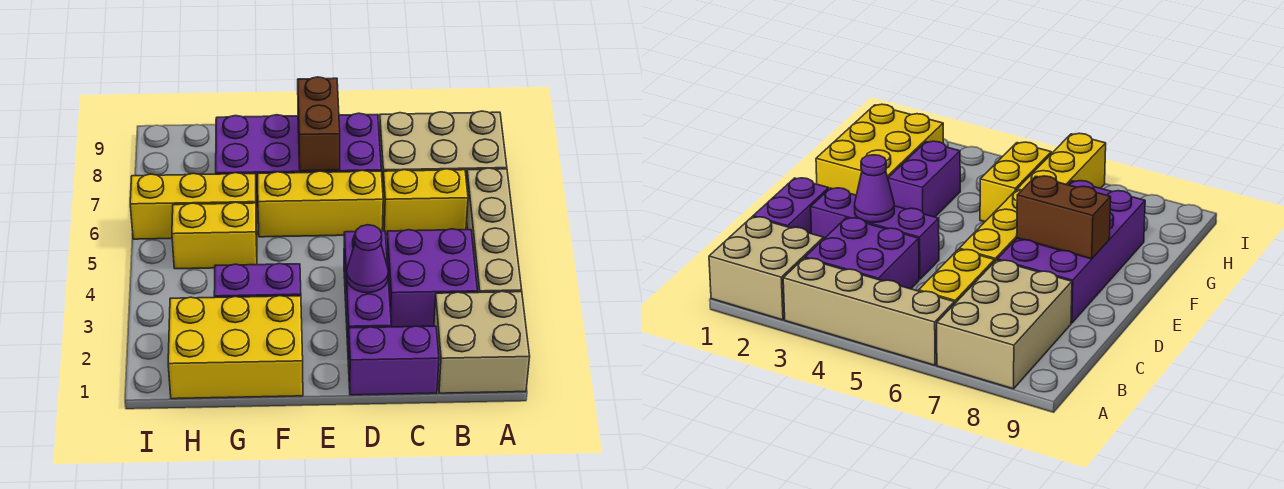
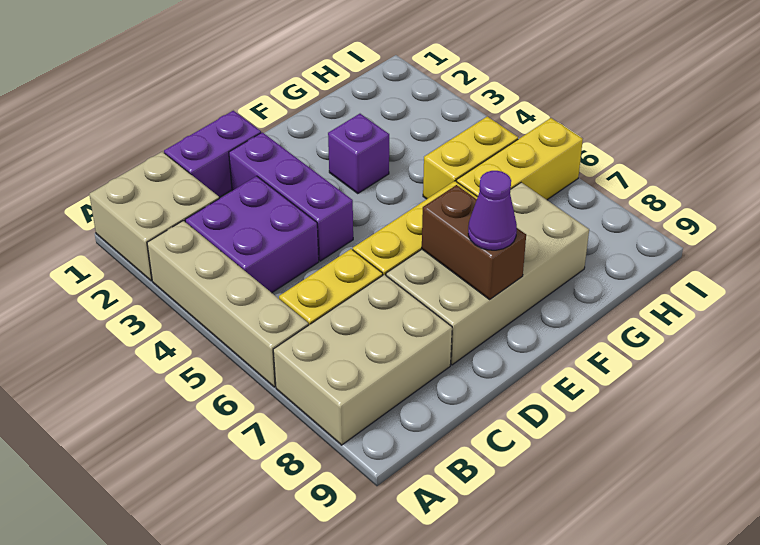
purple 1x1 cone [346,225,388,293] -> purple 1x1 cone moved to [468,171,517,250]
purple 2x4 brick [216,113,381,207] -> tan 2x4 brick [386,182,589,365]
yellow 2x3 brick [168,296,303,399] -> none
purple 1x2 brick [214,263,301,297] -> purple 1x1 brick [328,114,389,193]

